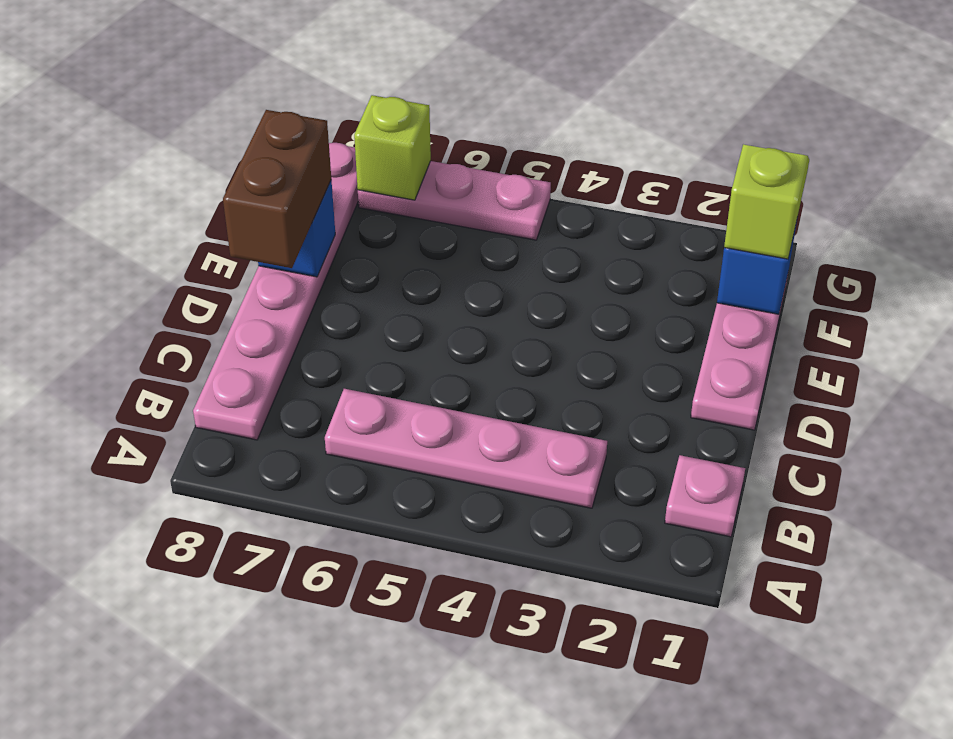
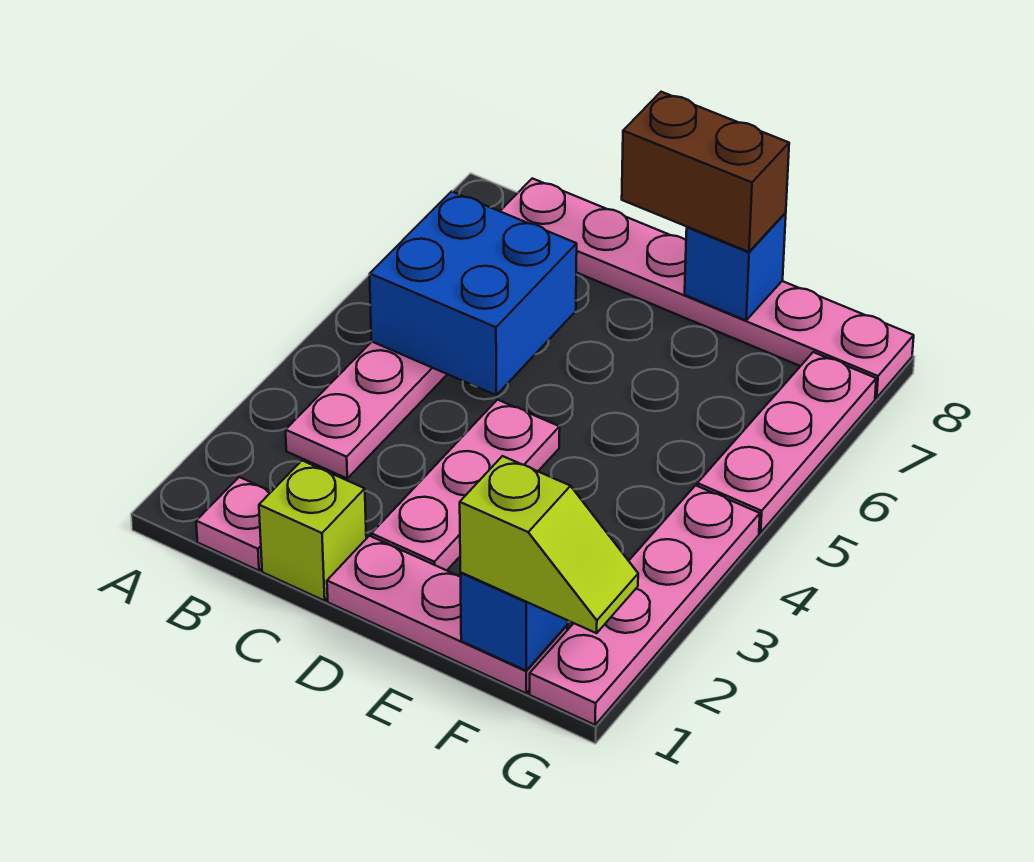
none -> blue 2x2 brick [370,191,577,395]
none -> pink 1x3 plate [371,400,560,570]
none -> pink 1x4 plate [530,485,760,725]
lime 1x1 brick [354,95,431,200] -> lime 1x1 brick moved to [259,461,366,601]

